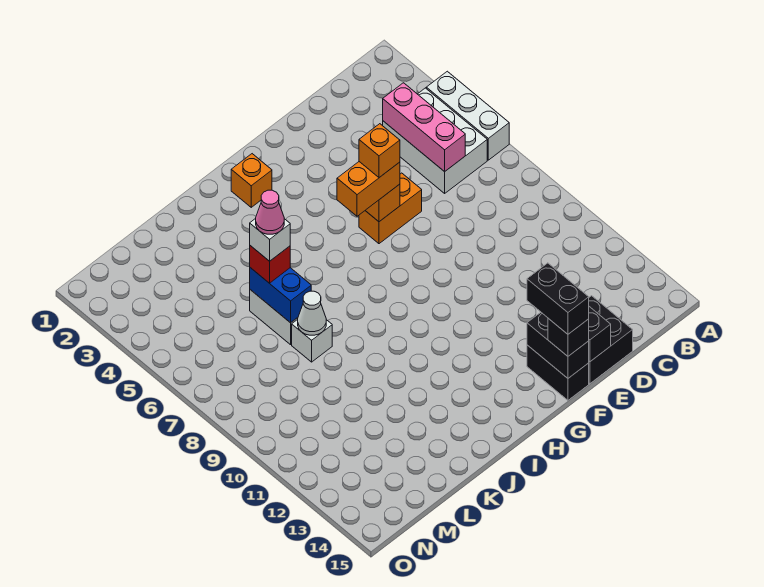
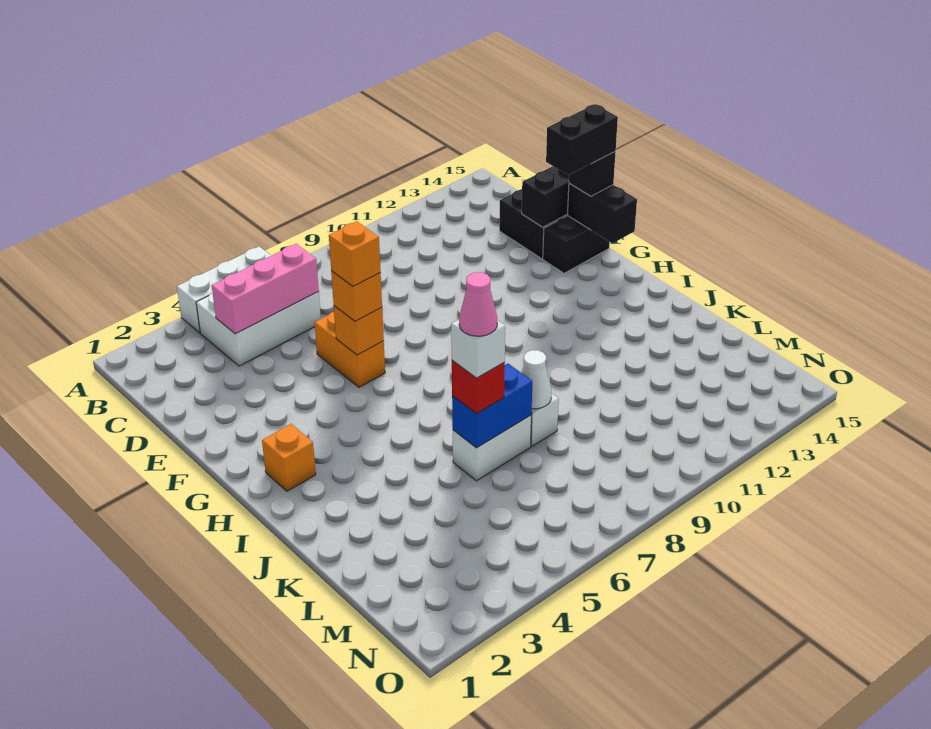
orange 1x2 brick [337,162,400,216] -> orange 1x1 brick [331,271,382,321]
black 1x2 brick [527,313,589,378] -> black 1x2 brick turned to [567,184,637,243]

